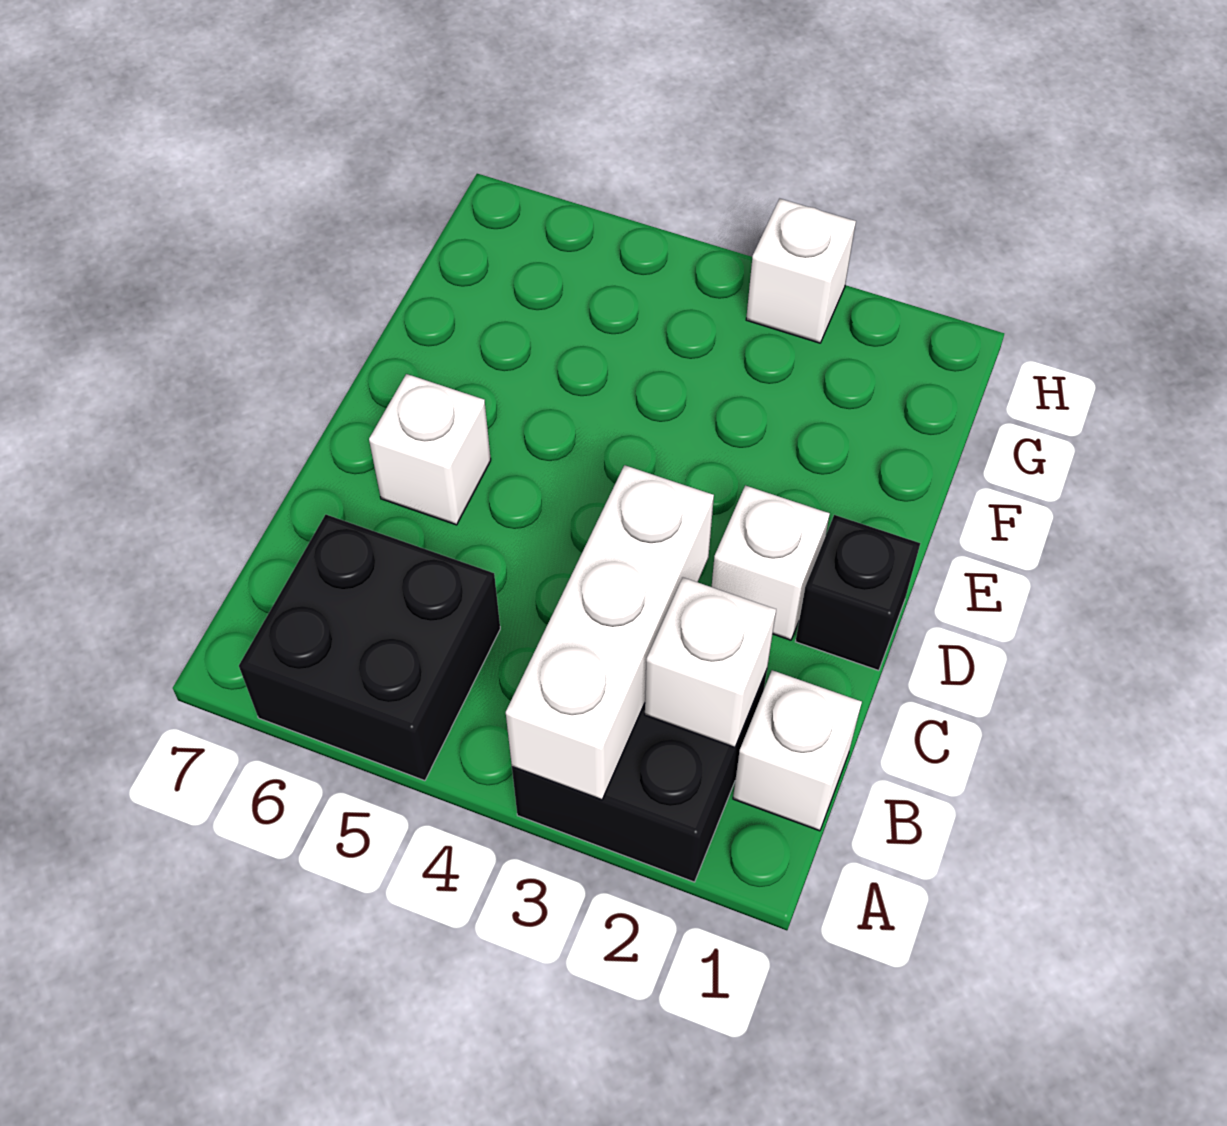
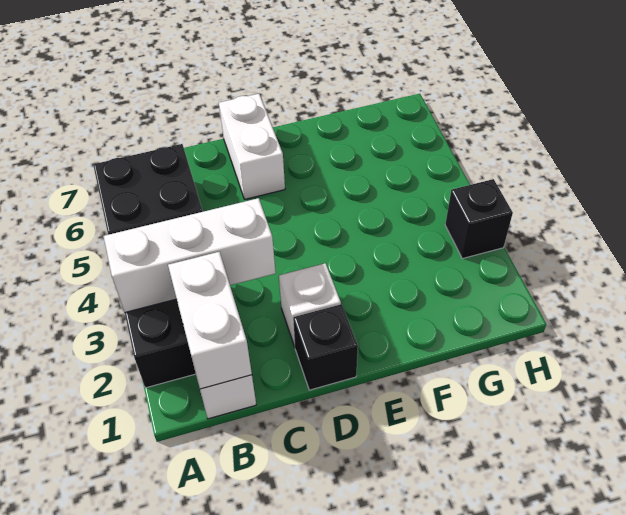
white 1x1 brick [645,578,776,747] -> white 1x2 brick [168,252,252,389]
white 1x1 brick [369,374,491,525] -> white 1x2 brick [219,94,285,199]
white 1x1 brick [746,199,856,343] -> black 1x1 brick [445,179,513,259]

